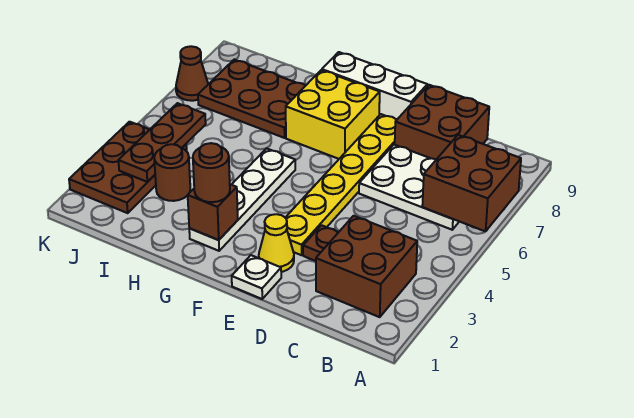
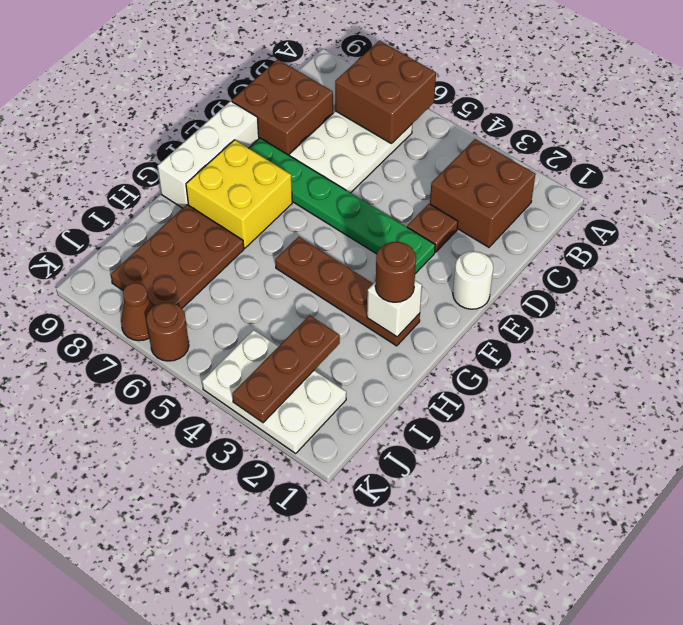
white 1x1 plate [232,255,281,299] -> white 1x1 round brick [453,251,493,309]
yellow 1x1 cone [259,214,294,272] -> none
yellow 1x6 plate [285,114,396,255] -> green 1x6 plate [249,138,435,274]
white 1x4 plate [189,148,295,251] -> brown 1x4 plate [275,237,420,346]
brown 1x1 brick [188,184,238,240] -> white 1x1 brick [367,281,422,337]
brown 1x1 round brick [154,144,190,201] -> brown 1x1 round brick moved to [147,302,189,361]
brown 2x3 plate [69,122,187,213] -> white 2x3 plate [202,330,346,453]
brown 1x3 plate [118,103,206,182] -> brown 1x3 plate turned to [232,315,340,423]

